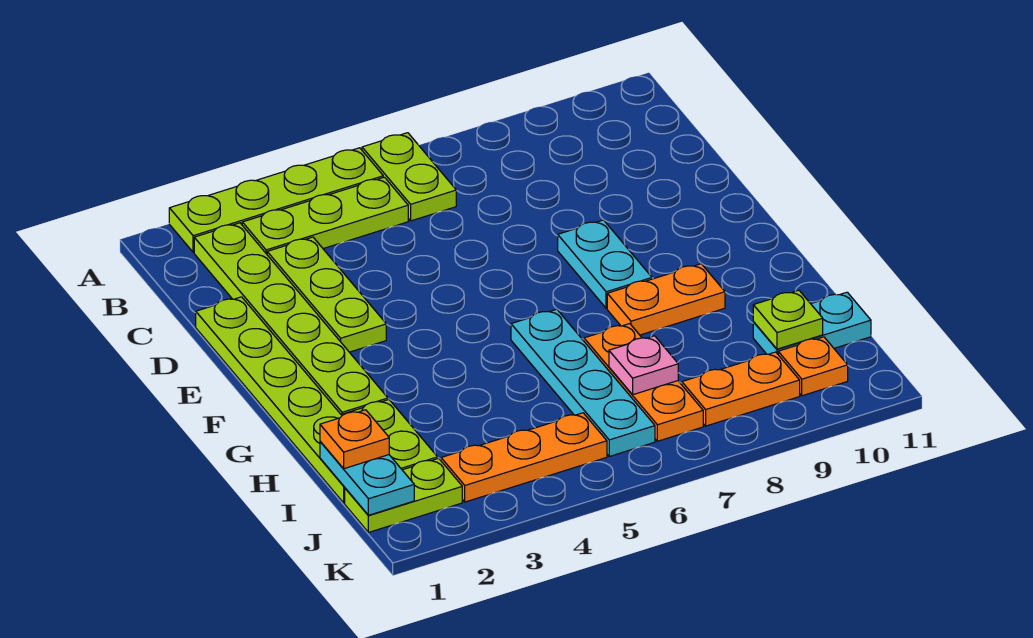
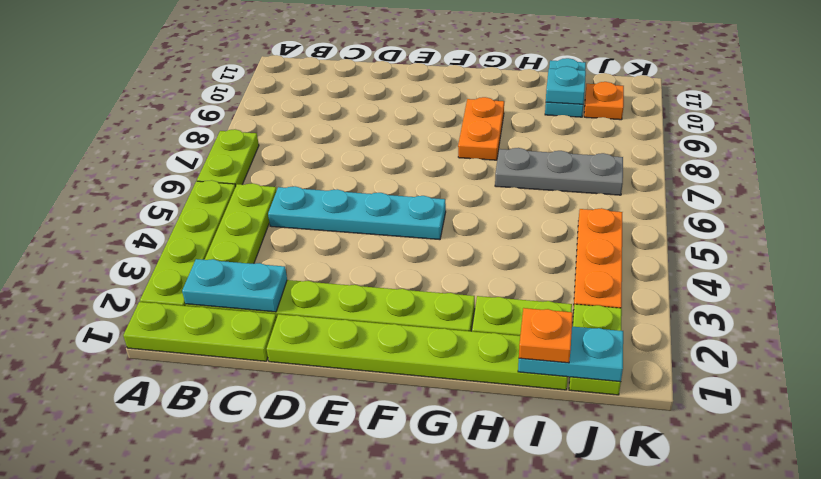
lime 1x2 plate [362,133,456,221] -> lime 1x2 plate turned to [197,129,259,187]
lime 1x3 plate [267,237,386,352] -> lime 1x3 plate moved to [123,302,277,361]
cyan 1x2 plate [558,220,652,308] -> cyan 1x2 plate moved to [182,259,287,312]
cyan 1x4 plate [511,309,655,456] -> cyan 1x4 plate moved to [268,186,446,240]
orange 1x3 plate [584,324,703,441] -> grey 1x3 plate [495,148,623,195]
pink 1x1 plate [609,336,678,395] -> none
lime 1x1 plate [753,290,823,349] -> cyan 1x1 plate [546,66,586,104]
orange 1x2 plate [682,352,800,426] -> none

